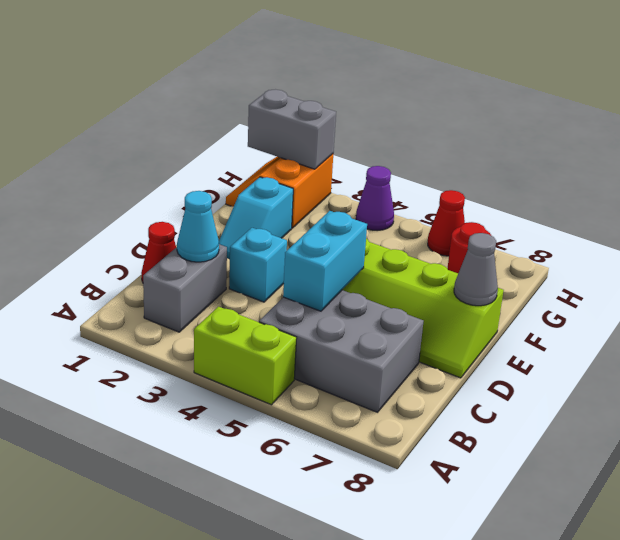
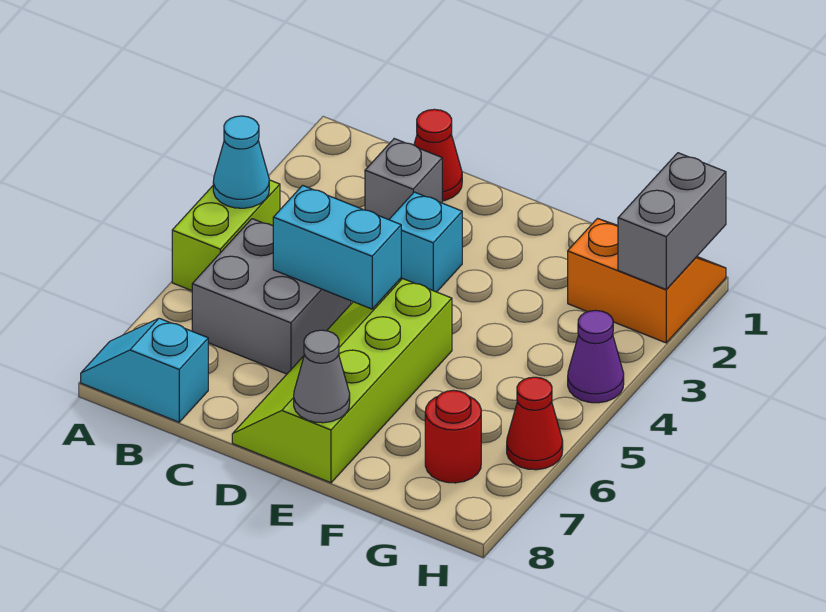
grey 1x2 brick [143,244,227,332] -> grey 1x1 brick [365,139,442,220]
grey 2x3 brick [259,290,424,412] -> grey 2x2 brick [192,219,351,374]
cyan 1x1 cone [177,191,219,262] -> cyan 1x1 cone moved to [213,116,269,208]
cyan 1x2 slope [219,177,293,260] -> cyan 1x2 slope moved to [81,318,208,422]

